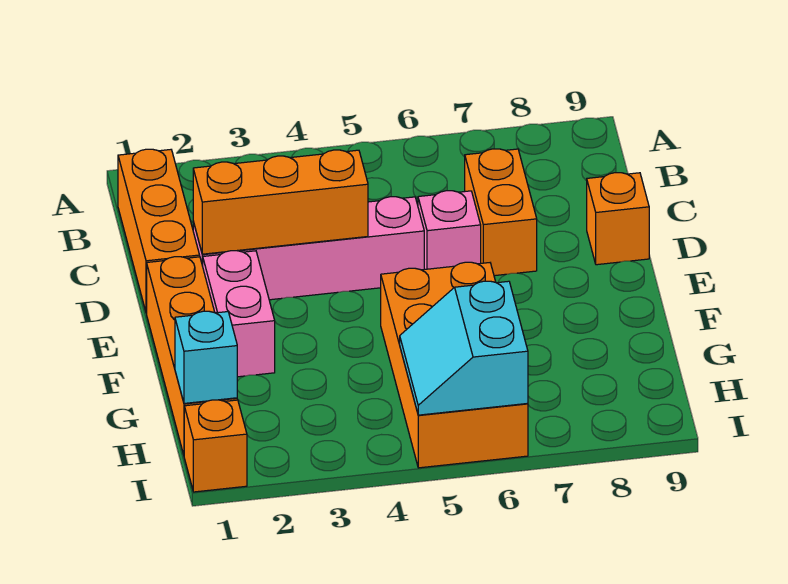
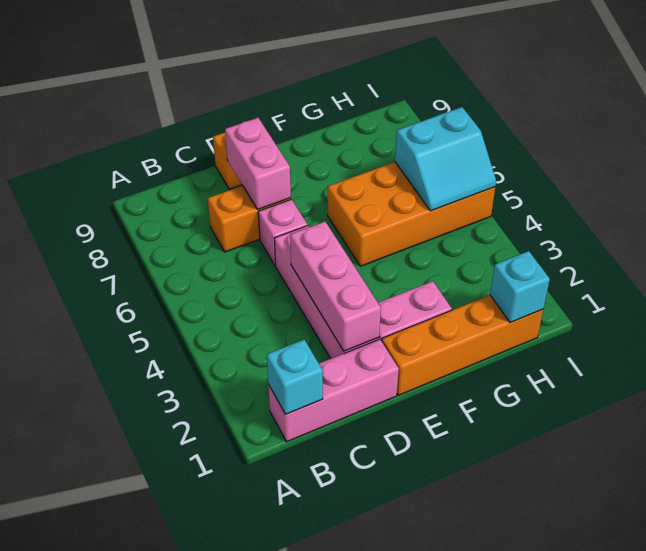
orange 1x3 brick [118,149,200,313] -> pink 1x3 brick [268,339,399,442]
none -> cyan 1x1 brick [267,340,323,414]
orange 1x3 brick [193,150,368,254] -> pink 1x3 brick [290,222,381,351]
none -> pink 1x2 brick [225,118,291,209]
orange 1x1 brick [184,400,247,492] -> none

